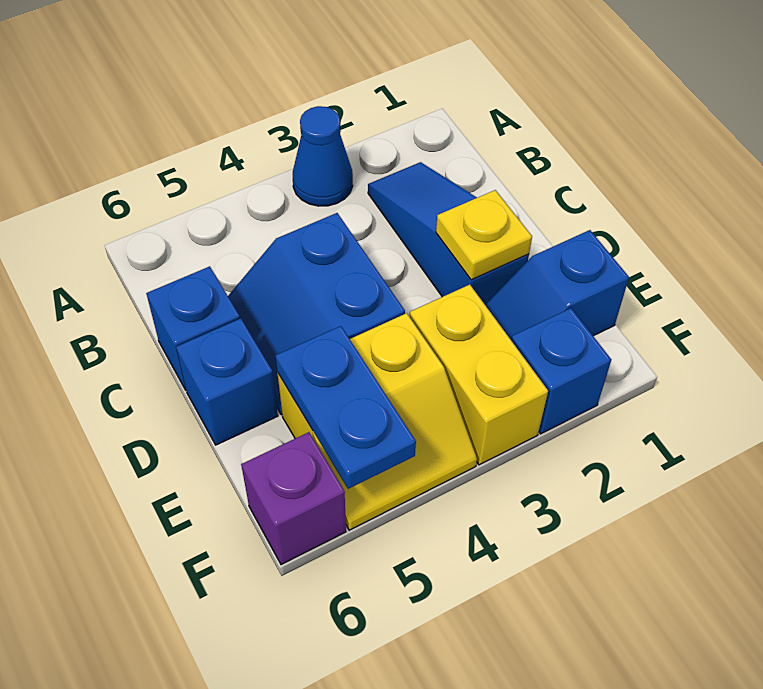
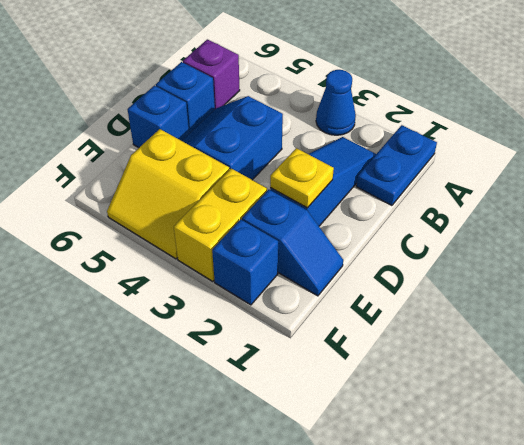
blue 1x2 slope [485,230,629,339] -> blue 1x2 slope turned to [242,190,343,296]
blue 1x2 plate [276,326,416,489] -> blue 1x2 plate moved to [356,125,437,205]
purple 1x1 brick [241,432,346,565] -> purple 1x1 brick moved to [183,39,240,109]

